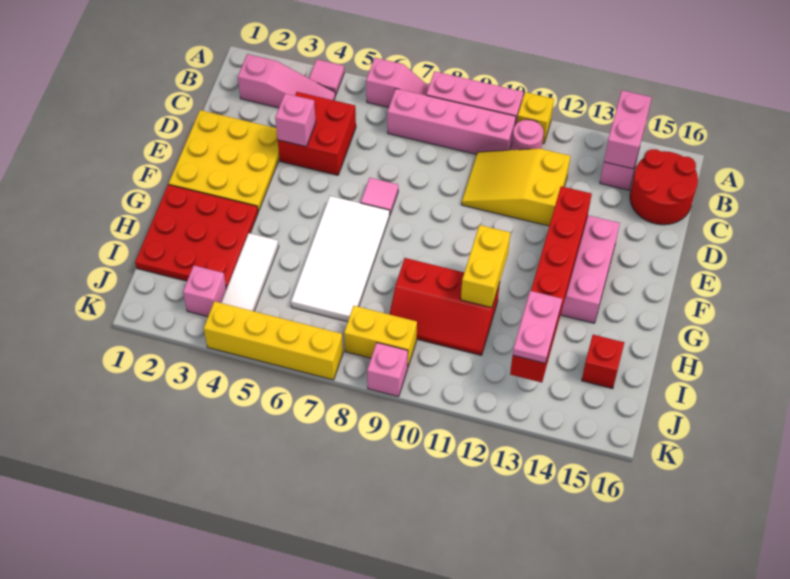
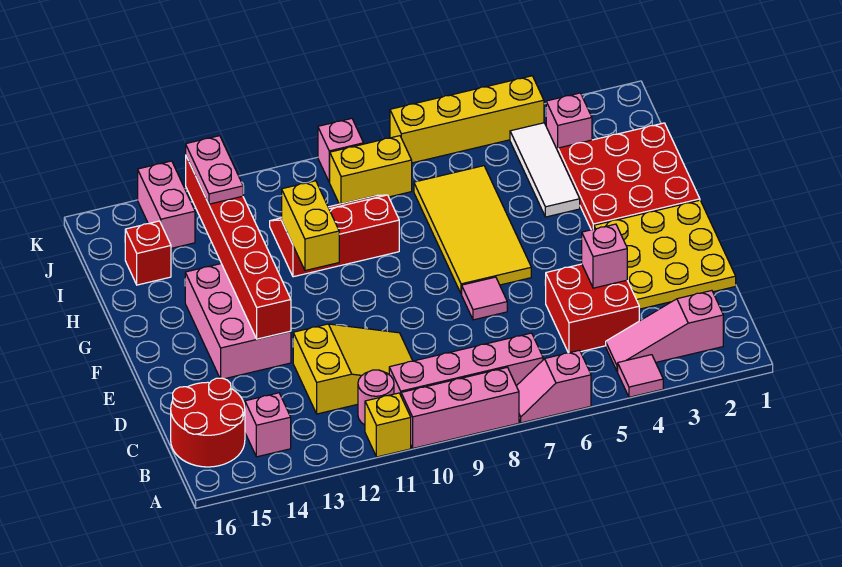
pink 1x2 brick [604,90,652,169] -> pink 1x2 brick moved to [138,161,195,248]
white 2x4 tile [291,196,390,322] -> yellow 2x4 tile [414,166,531,294]

